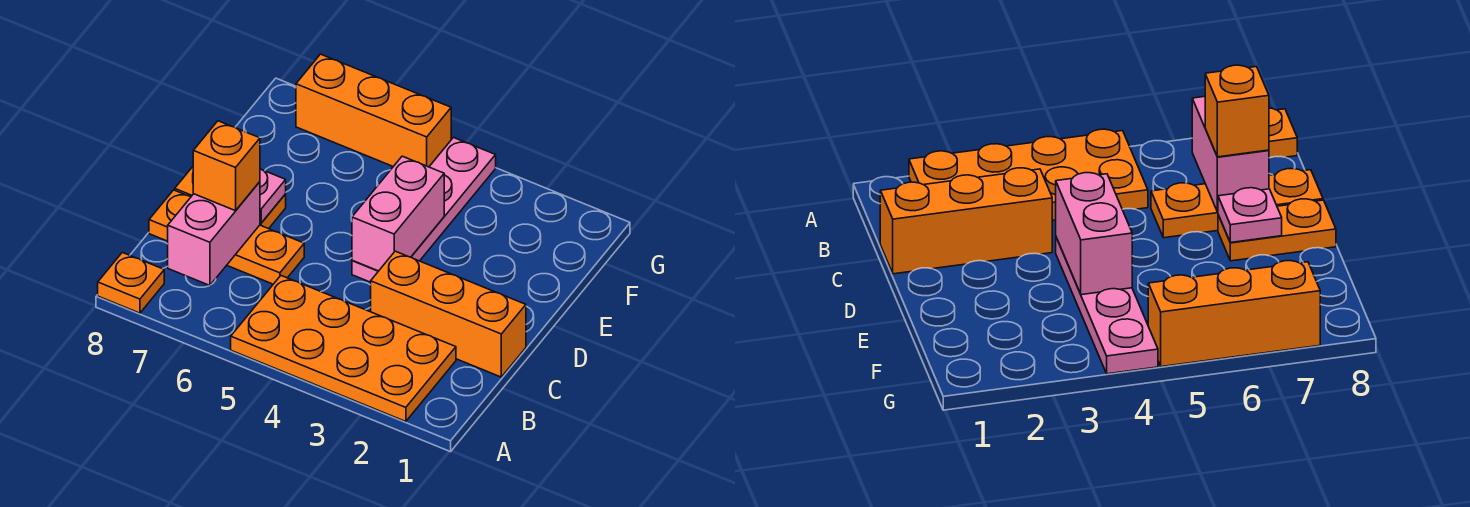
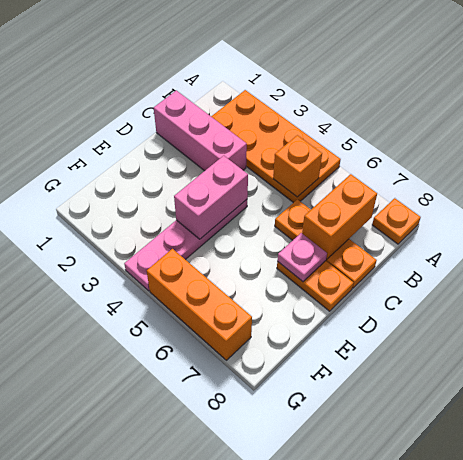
pink 1x2 brick [168,182,260,286] -> orange 1x2 brick [302,174,377,259]
orange 1x3 brick [371,251,526,377] -> pink 1x3 brick [154,90,247,171]
orange 1x1 brick [193,121,260,211] -> orange 1x1 brick moved to [273,135,322,197]

